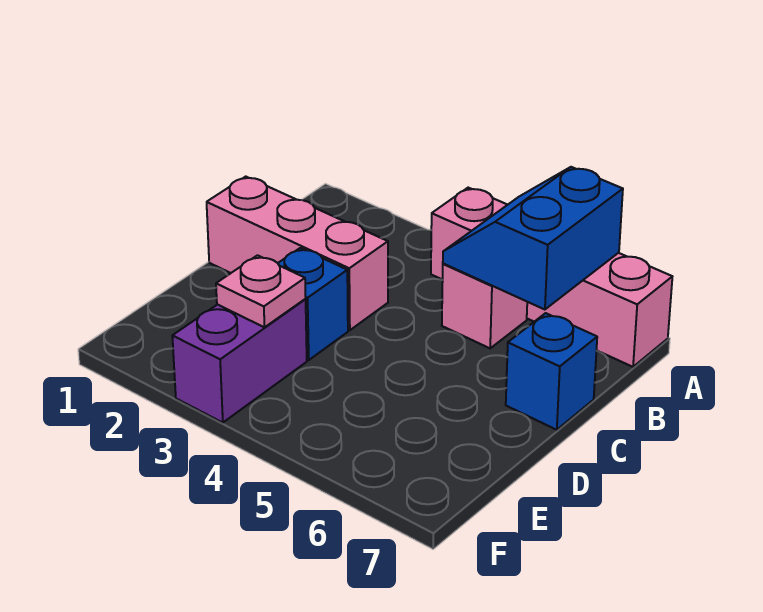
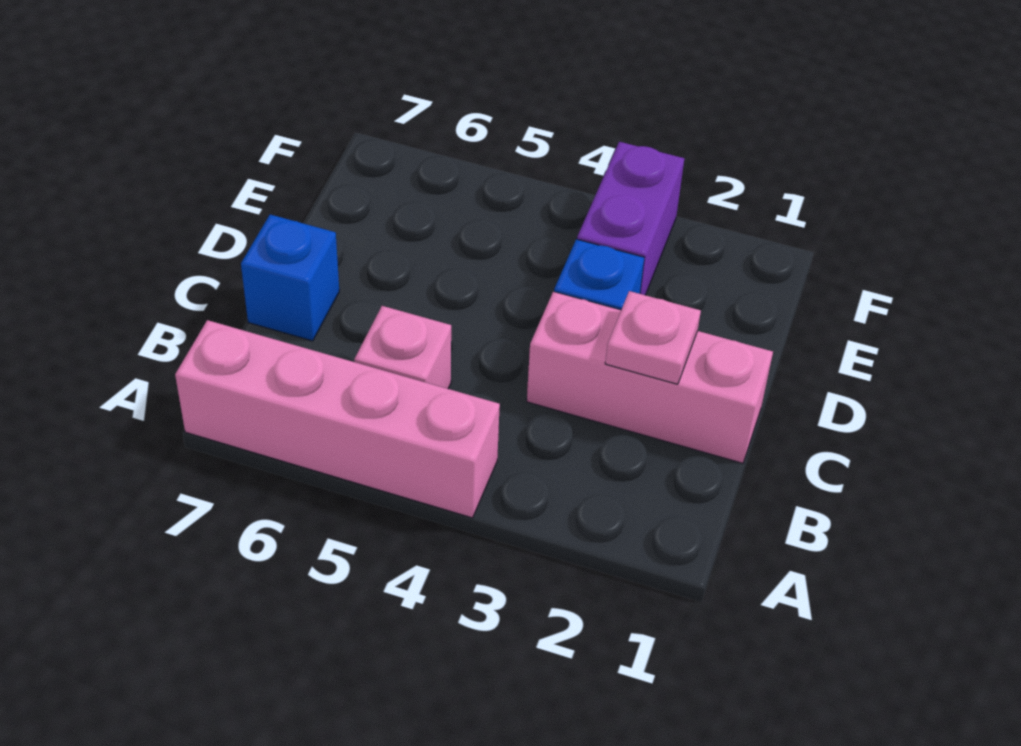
blue 2x2 slope [443,167,623,310] -> none
pink 1x1 plate [216,255,306,327] -> pink 1x1 plate moved to [605,291,701,384]

